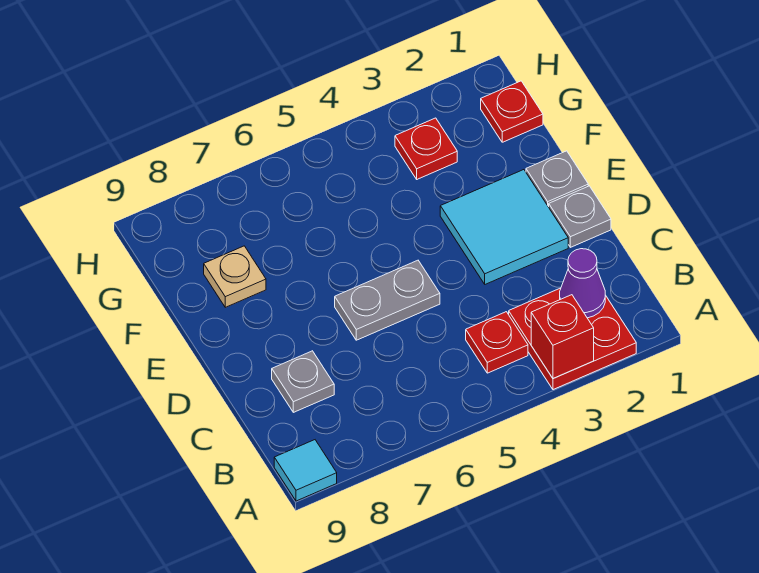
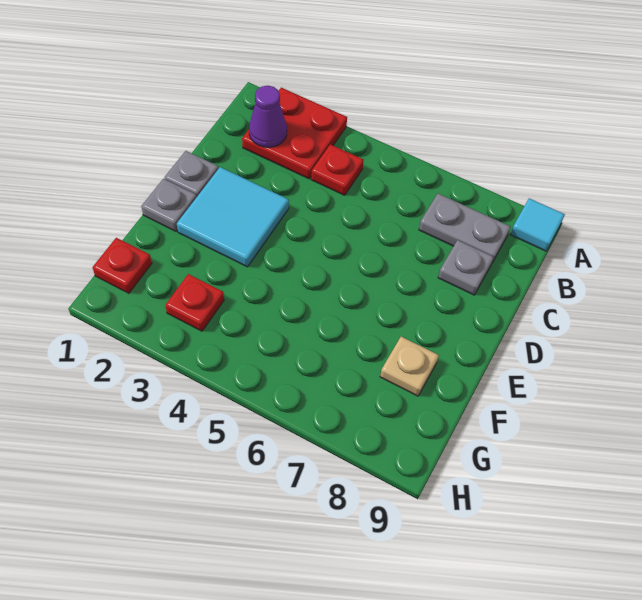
red 1x1 brick [531,295,594,379] -> none
grey 1x2 plate [335,260,440,340] -> grey 1x2 plate moved to [419,194,510,263]

